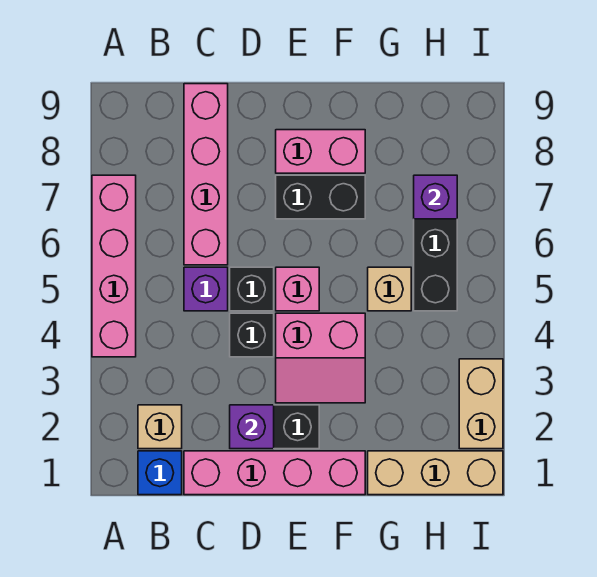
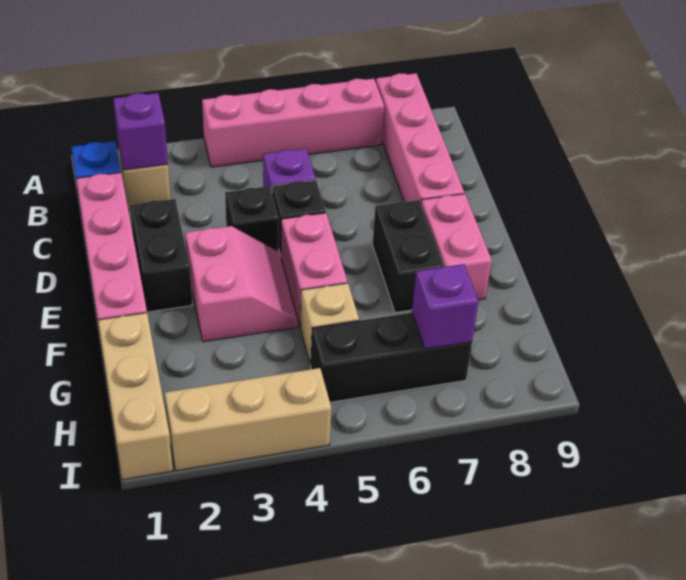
pink 1x4 brick [184,84,228,265] -> pink 1x4 brick turned to [376,73,464,203]
purple 1x1 brick [230,405,274,449] -> purple 1x1 brick moved to [113,93,168,170]
pink 2x2 slope [276,313,365,403] -> pink 2x2 slope turned to [185,226,298,342]
pink 1x1 brick [276,267,319,311] -> pink 1x2 brick [281,213,347,326]
tan 1x2 brick [459,359,503,449] -> tan 1x3 brick [165,368,331,471]

